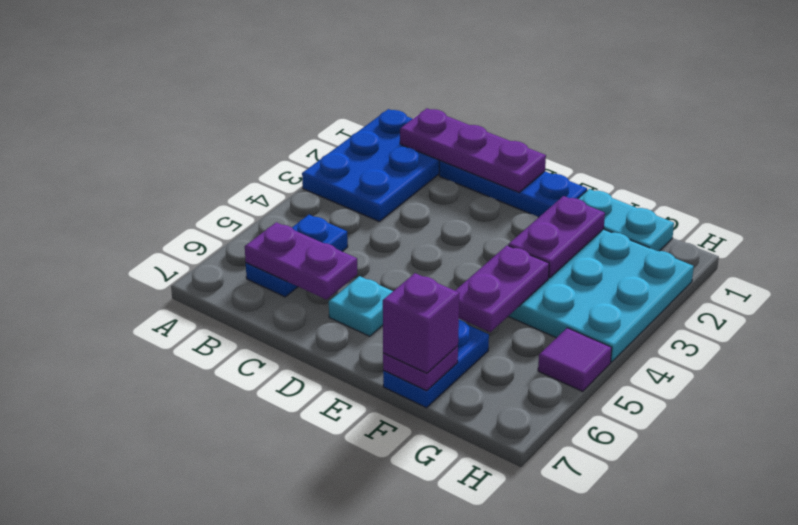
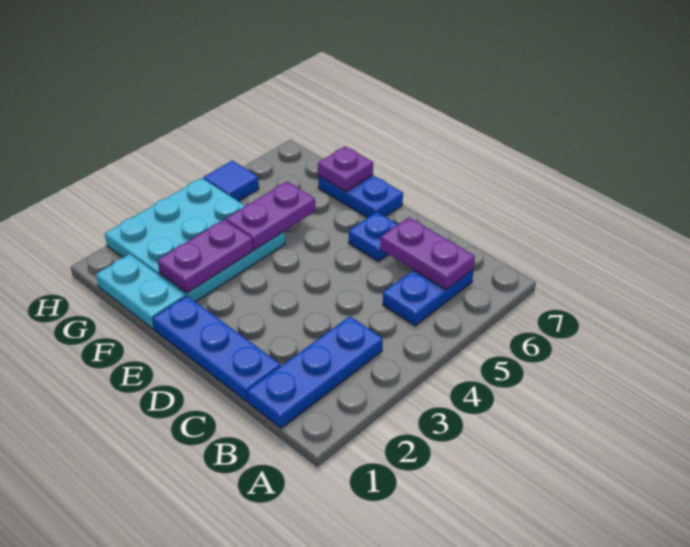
blue 2x3 plate [302,109,440,222] -> blue 1x3 plate [248,316,383,428]
purple 1x3 plate [400,108,546,192] -> none
cyan 1x1 plate [329,276,393,336] -> blue 1x1 plate [349,212,398,261]
blue 1x2 plate [383,320,489,408] -> blue 1x2 plate turned to [318,175,403,218]
purple 1x1 brick [383,273,459,373] -> none
purple 1x1 tile [538,328,612,391] -> blue 1x1 tile [203,161,259,201]

